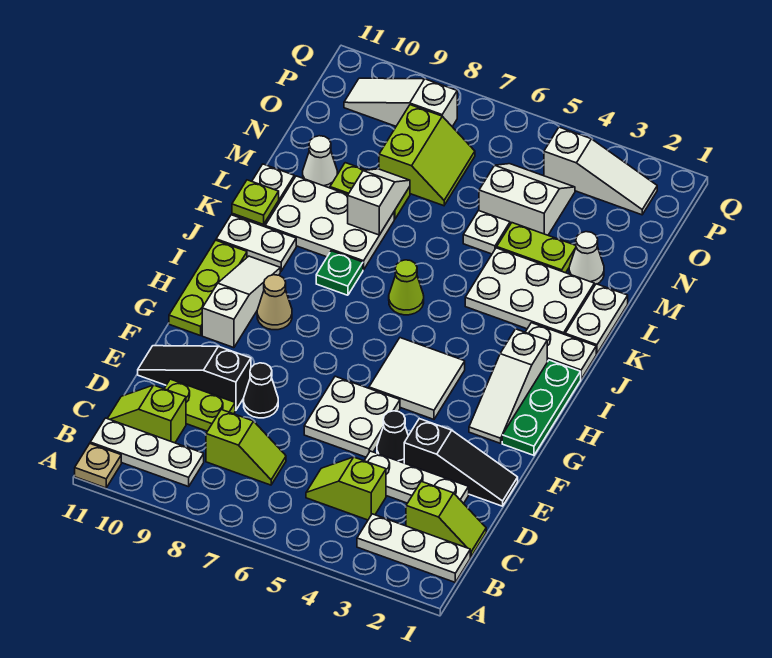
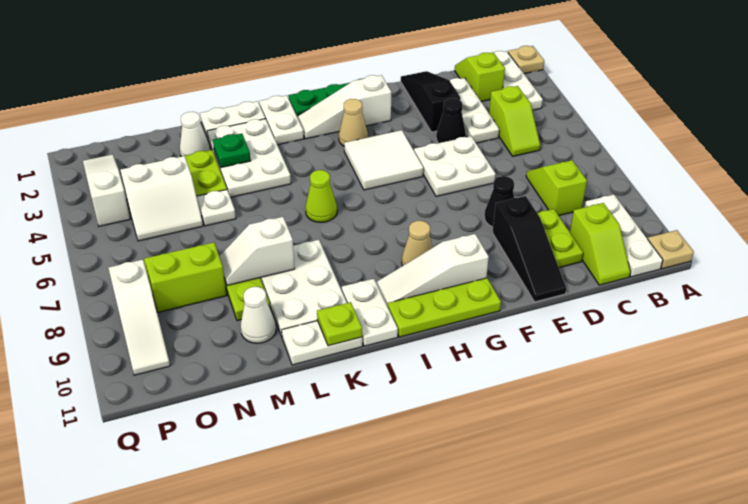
none -> tan 1x1 plate [508,46,544,74]
white 1x3 slope [469,329,547,443] -> white 1x3 slope turned to [297,75,391,139]
none -> tan 1x1 cone [339,99,368,146]
green 1x1 plate [316,251,363,295] -> green 1x1 plate moved to [213,134,251,167]
white 2x2 slope [479,164,575,235] -> white 2x2 slope turned to [120,156,203,241]

